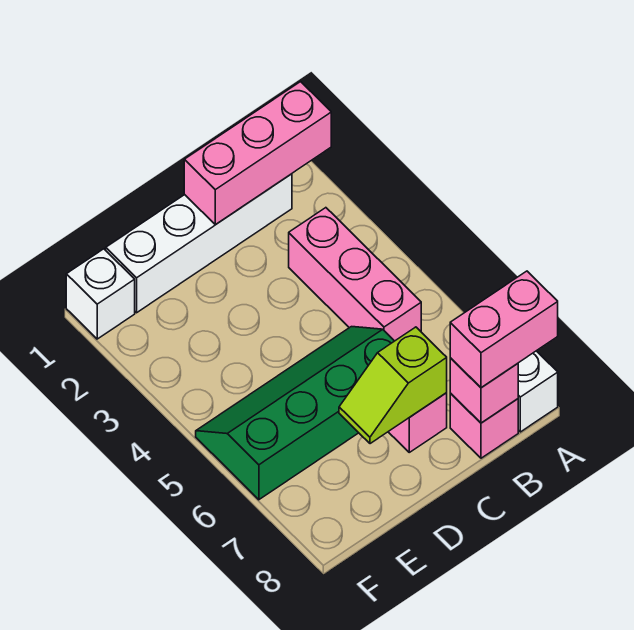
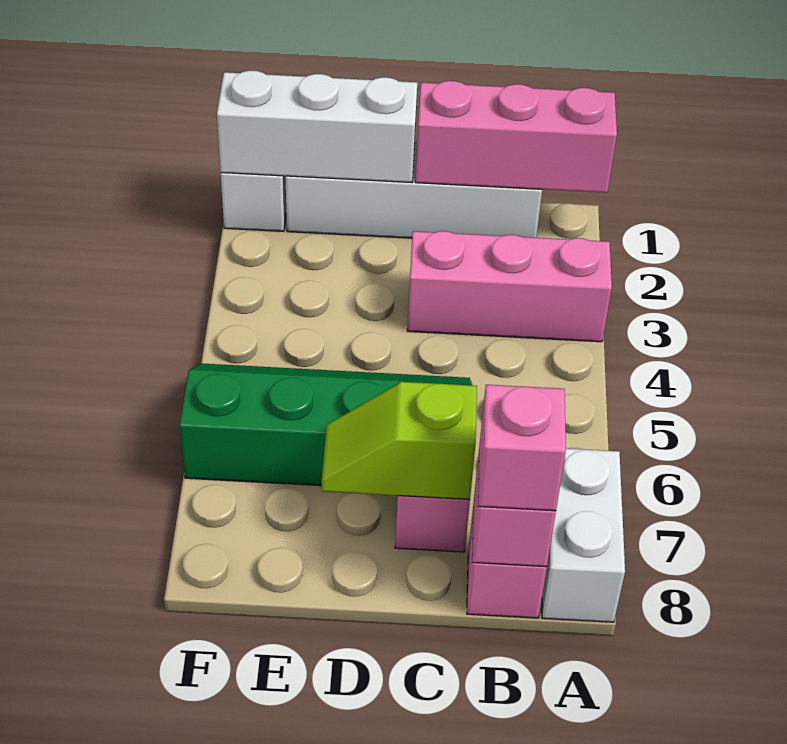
pink 1x2 brick [450,271,558,388] -> pink 1x1 brick [478,385,566,511]
pink 1x3 brick [289,208,421,341] -> pink 1x3 brick turned to [407,231,612,342]
none -> white 1x3 brick [217,70,417,183]

